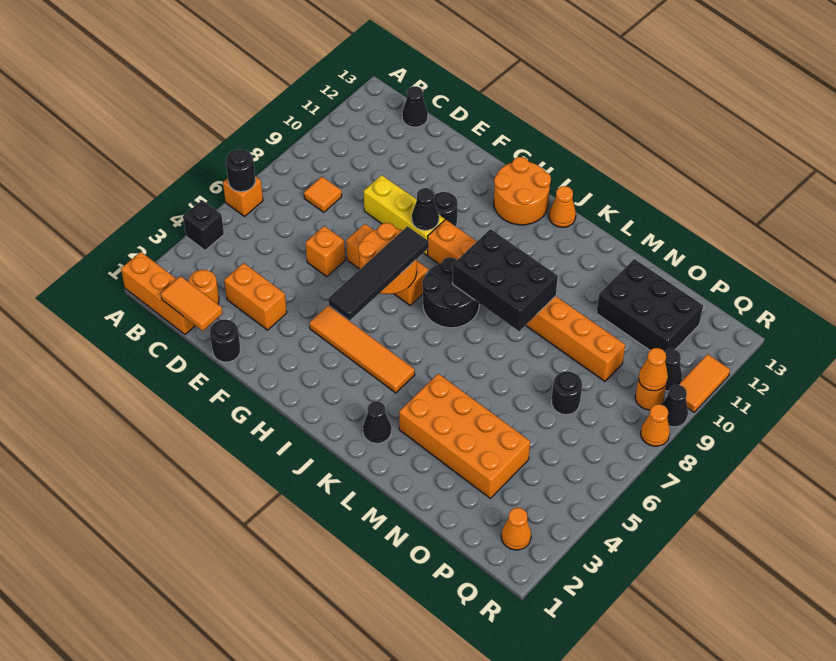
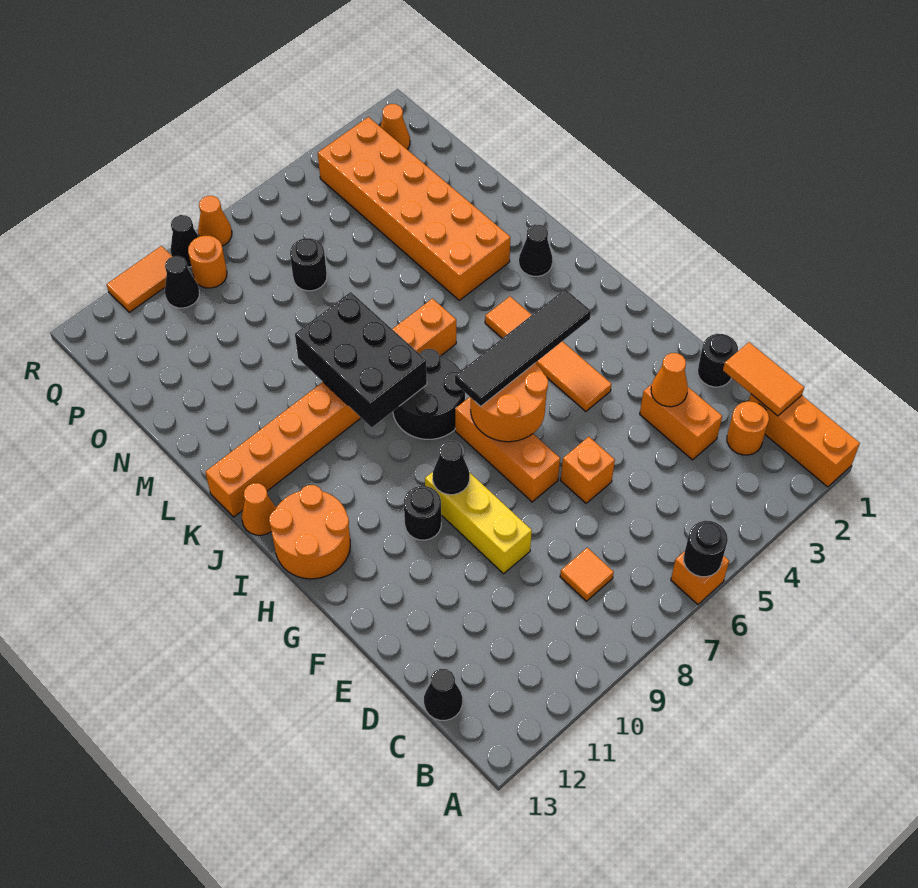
black 1x1 brick [183,200,224,250] -> none
orange 1x8 brick [428,220,625,381] -> orange 1x8 brick turned to [205,299,456,517]
orange 2x4 brick [399,374,530,498] -> orange 2x6 brick [318,117,510,300]
black 2x3 brick [597,259,703,352] -> none
orange 1x1 cone [639,348,668,391] -> orange 1x1 cone moved to [651,353,688,407]

